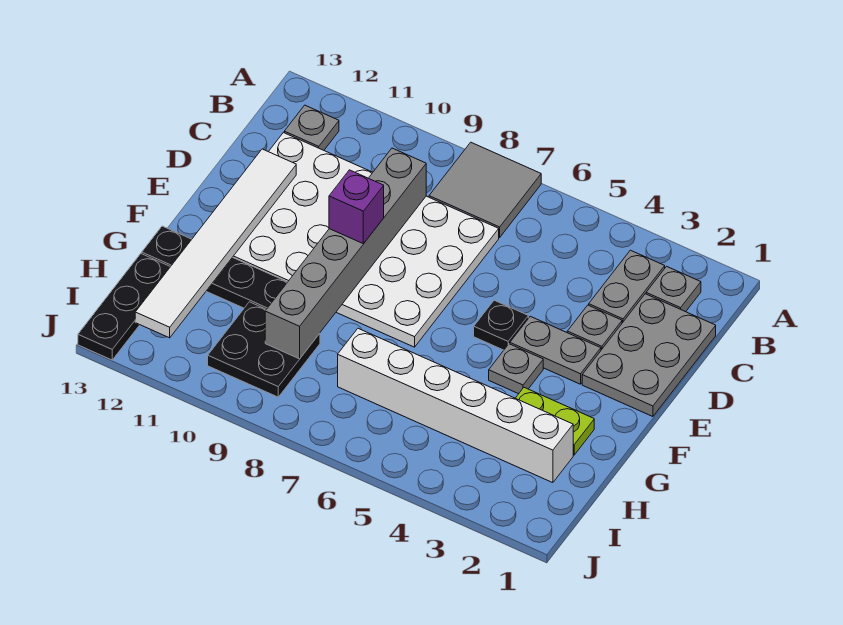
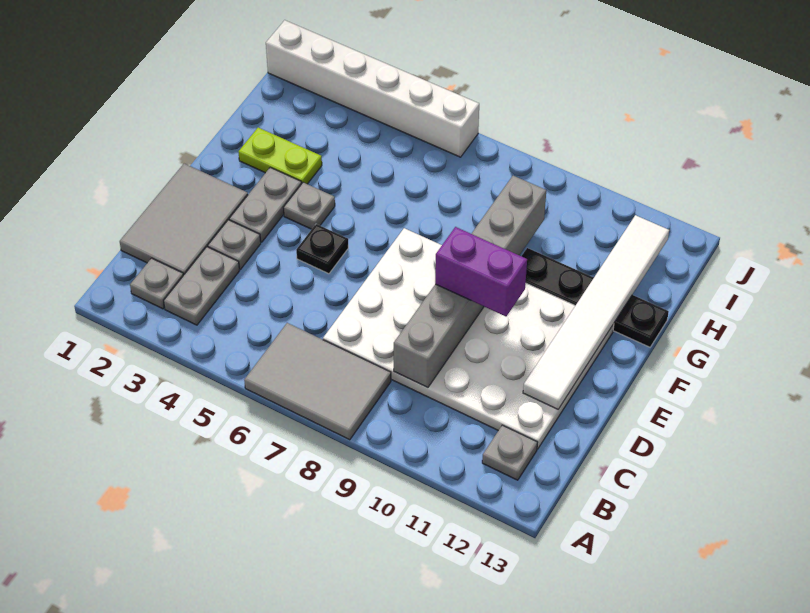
grey 2x2 tile [429,142,541,238] -> grey 2x3 tile [244,323,391,440]
grey 2x3 plate [582,294,716,417] -> grey 2x3 tile [120,164,248,276]
grey 1x2 plate [510,316,601,384] -> grey 1x2 plate turned to [229,168,302,242]
purple 1x1 brick [329,170,384,244] -> purple 1x2 brick [435,227,527,316]
white 1x6 brick [338,328,573,483] -> white 1x6 brick moved to [266,20,479,157]
black 2x2 plate [208,302,320,397] -> none
black 1x3 plate [78,254,170,360] -> none

